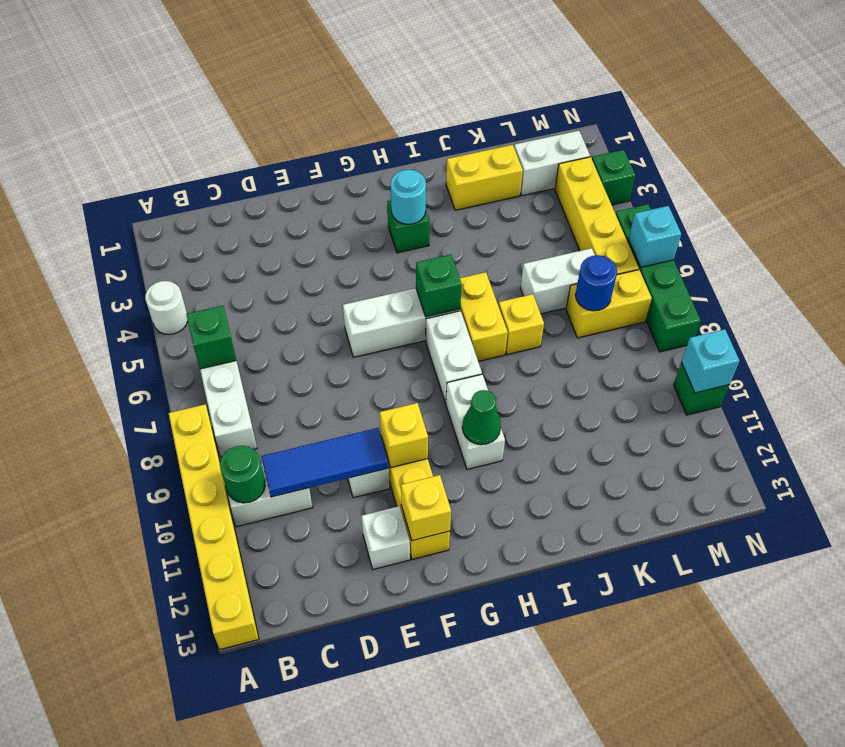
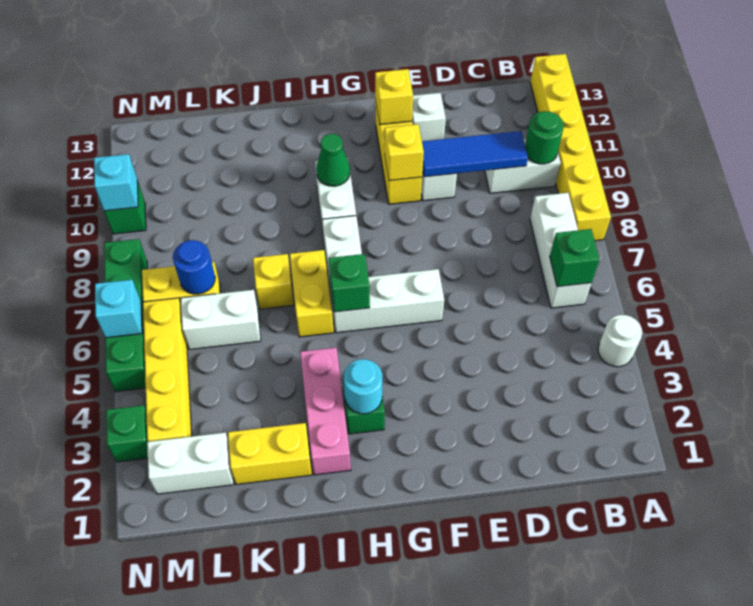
none -> pink 1x3 brick [300,348,351,475]

